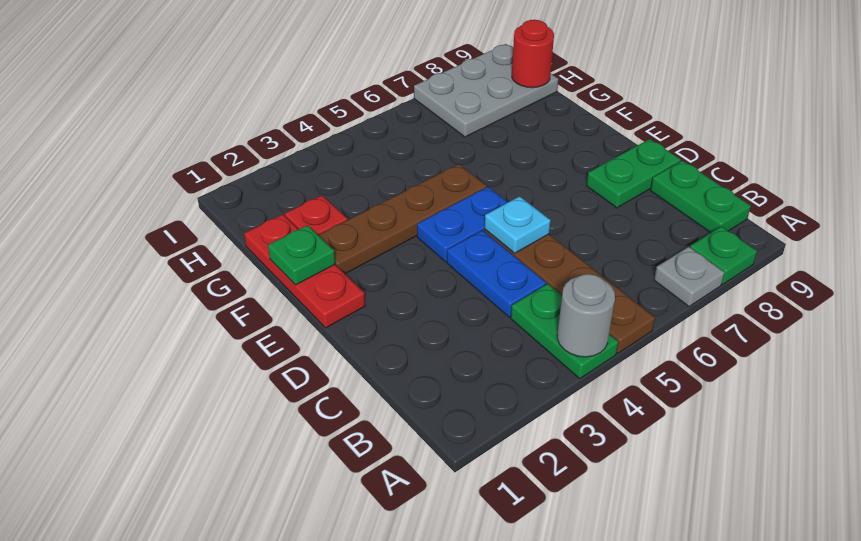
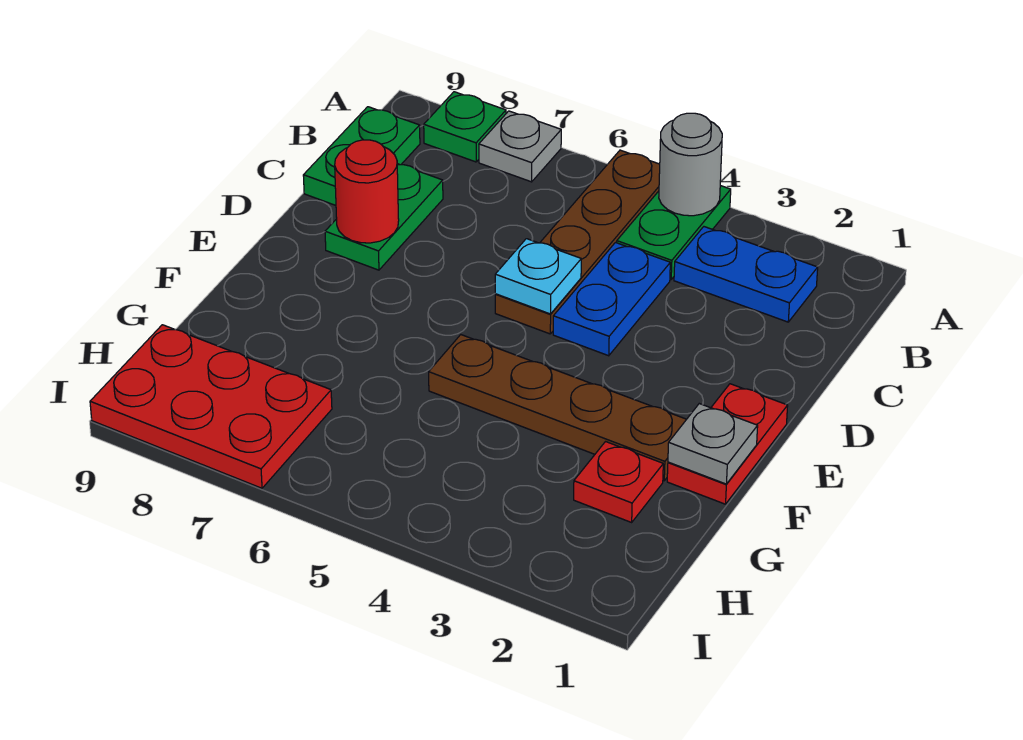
green 1x2 plate [586,139,681,208] -> green 1x2 plate turned to [325,164,443,270]
red 1x3 plate [244,214,365,328] -> red 1x2 plate [667,384,788,504]
blue 1x2 plate [417,187,508,262] -> blue 1x2 plate moved to [674,227,818,322]
green 1x1 plate [268,225,335,285] -> grey 1x1 plate [668,404,758,484]
grey 2x3 plate [414,44,558,137] -> red 2x3 plate [90,325,332,488]
red 1x1 round brick [512,20,554,88] -> red 1x1 round brick moved to [335,140,399,243]

